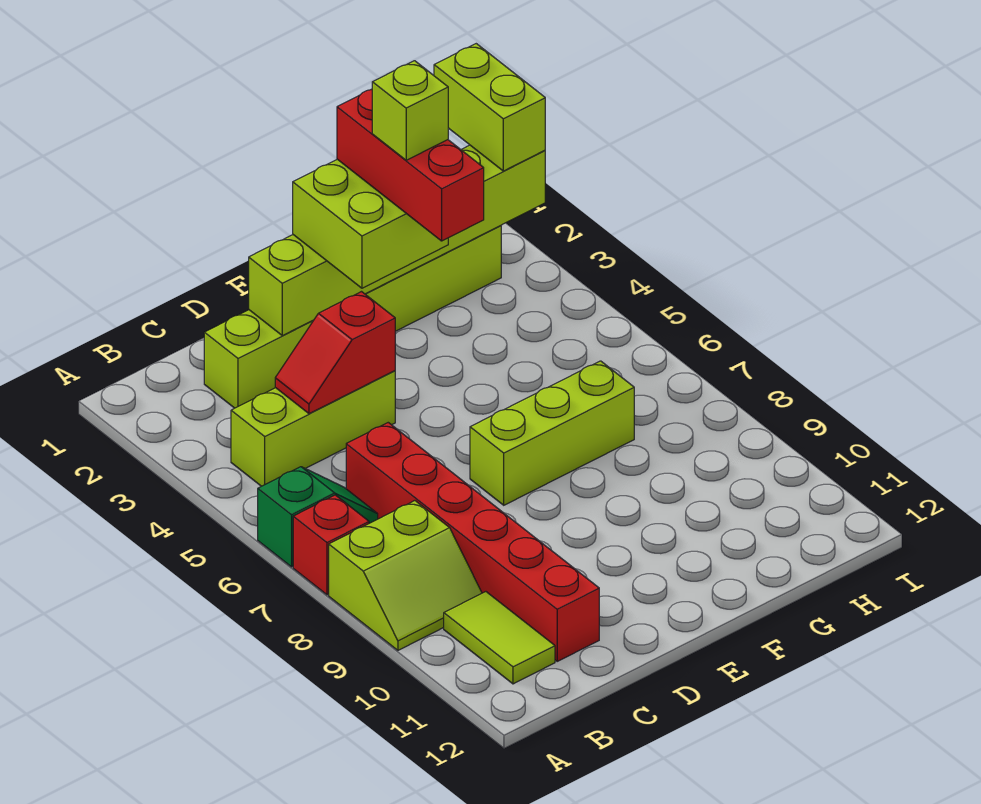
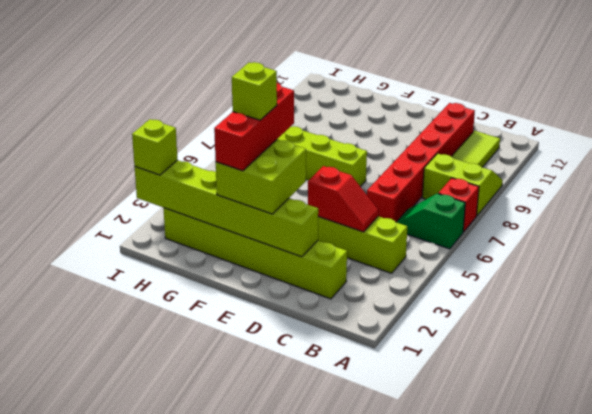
lime 1x2 brick [434,44,545,171] -> lime 1x1 brick [132,119,177,175]

